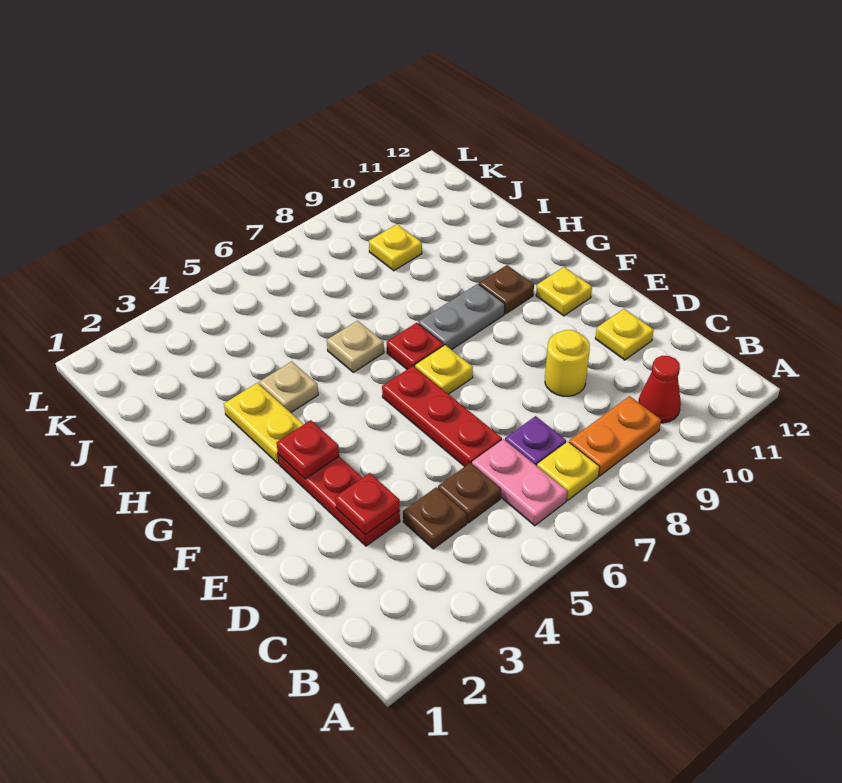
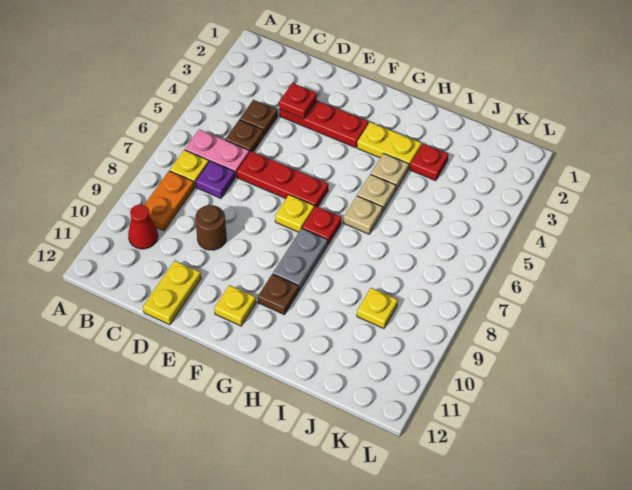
yellow 1x1 round brick [545,330,590,396] -> brown 1x1 round brick [195,205,226,250]
yellow 1x1 plate [595,309,654,360] -> yellow 1x2 plate [143,261,201,325]
red 1x1 plate [277,420,339,479] -> red 1x1 plate moved to [410,144,448,181]
none -> tan 1x1 plate [357,174,396,212]

